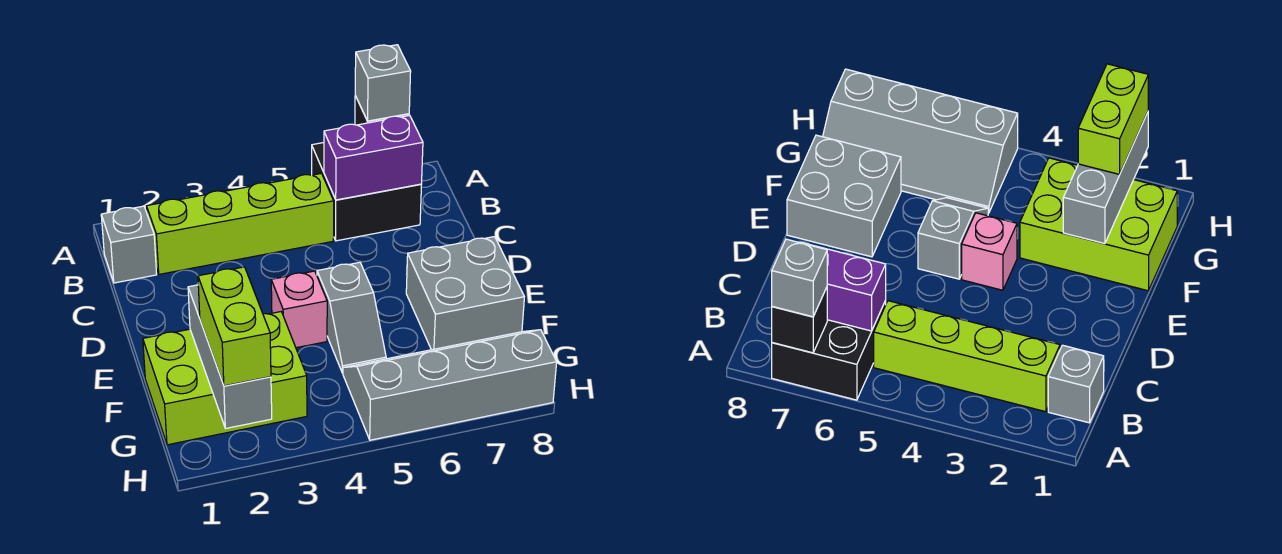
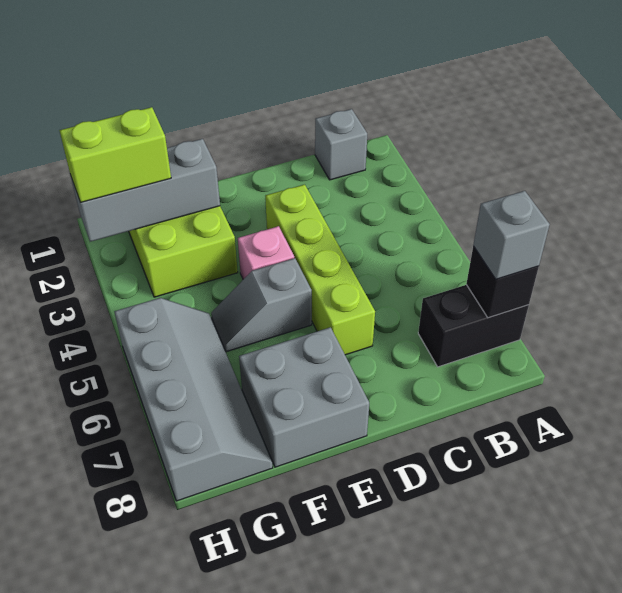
black 2x2 brick [312,143,421,241] -> black 1x2 brick [418,285,529,367]
lime 1x4 brick [146,173,334,274] -> lime 1x4 brick moved to [265,184,375,355]
purple 1x2 brick [324,115,423,200] -> none

